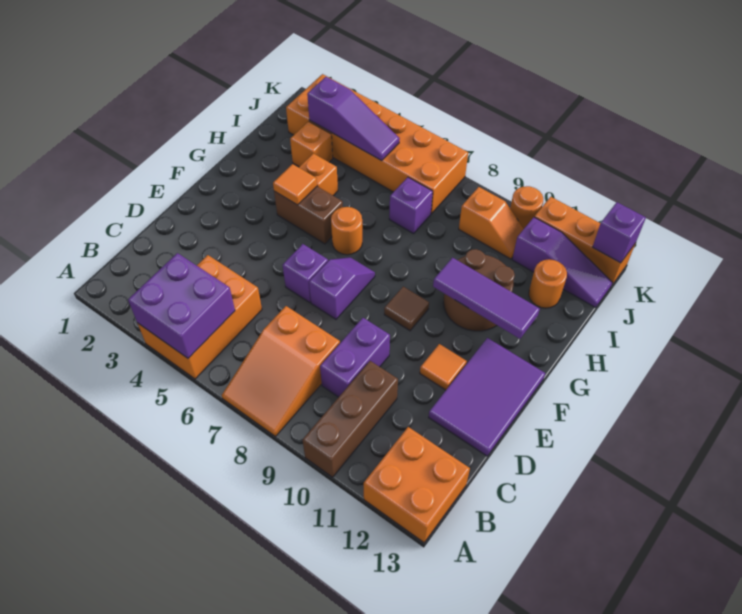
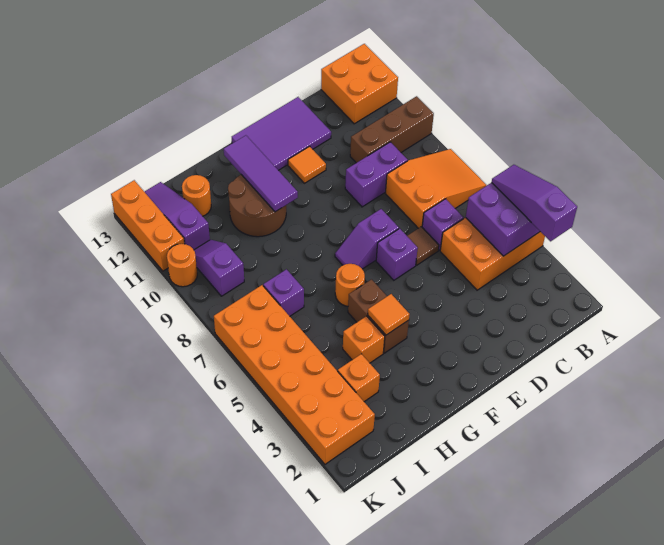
brown 1x1 tile [384,287,429,331] -> brown 1x1 tile moved to [407,227,439,265]
purple 1x3 slope [307,77,400,161] -> purple 1x3 slope moved to [492,165,577,241]
orange 1x2 slope [459,187,523,259] -> purple 1x2 slope [194,240,244,296]
purple 1x1 brick [593,202,646,263] -> purple 1x1 brick moved to [422,199,463,250]

